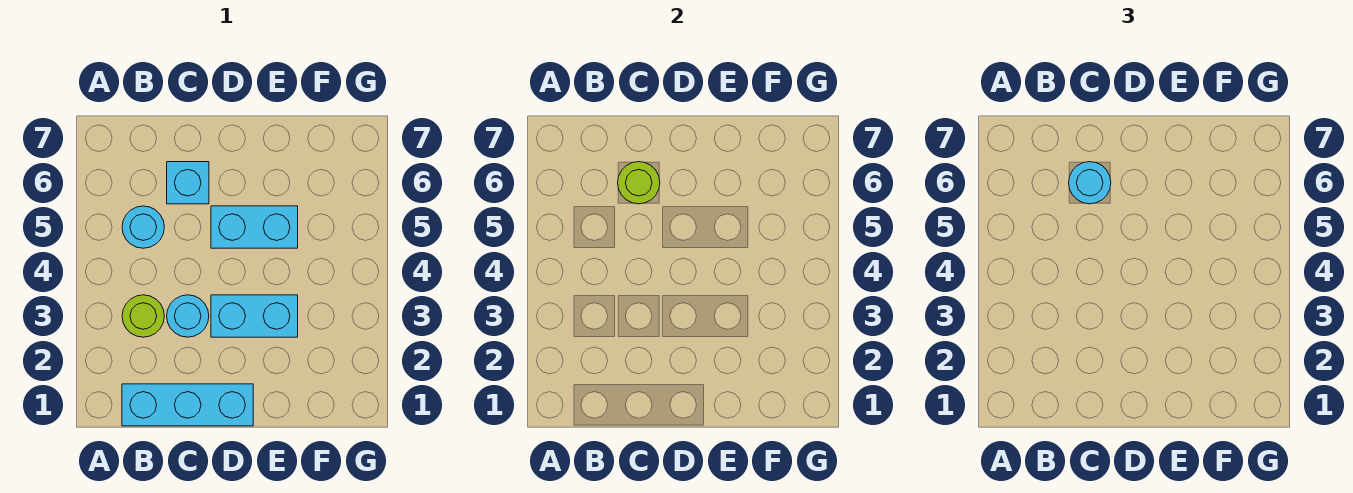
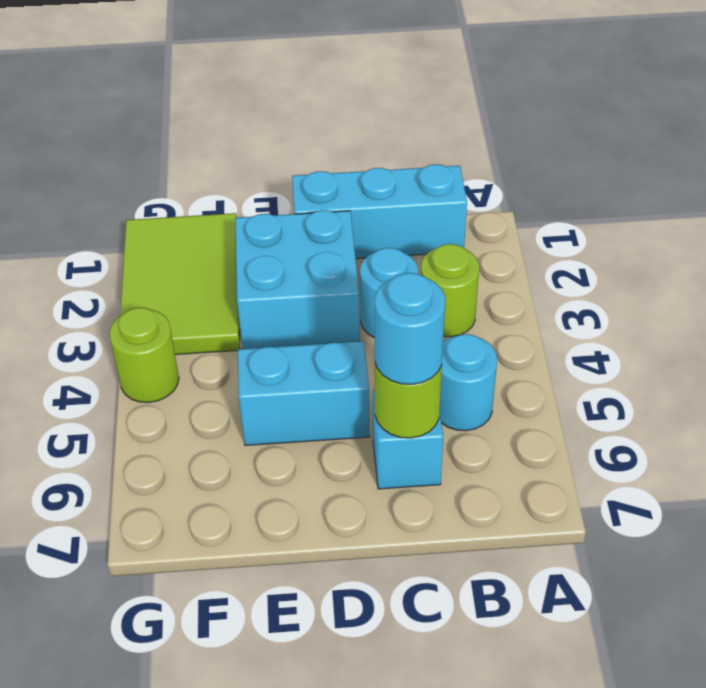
cyan 1x2 brick [211,295,298,337] -> cyan 2x2 brick [235,210,360,349]
none -> lime 2x3 tile [120,213,240,354]
none -> lime 1x1 round brick [109,308,179,403]

